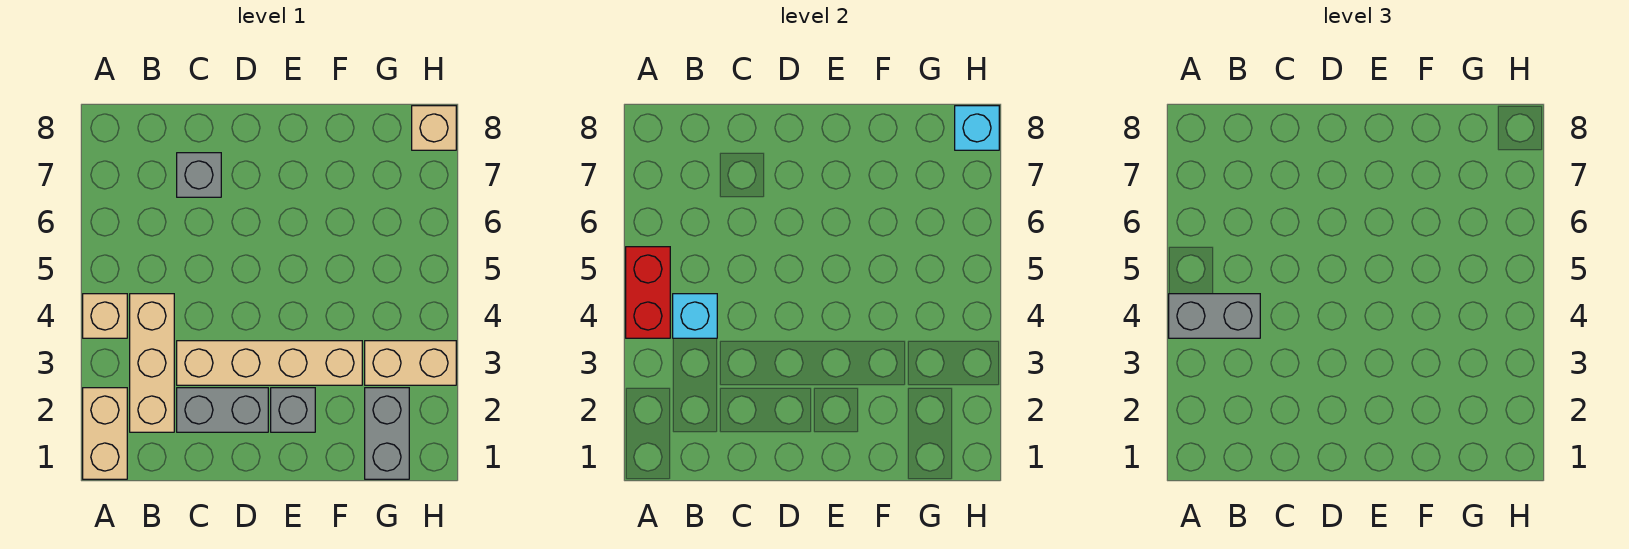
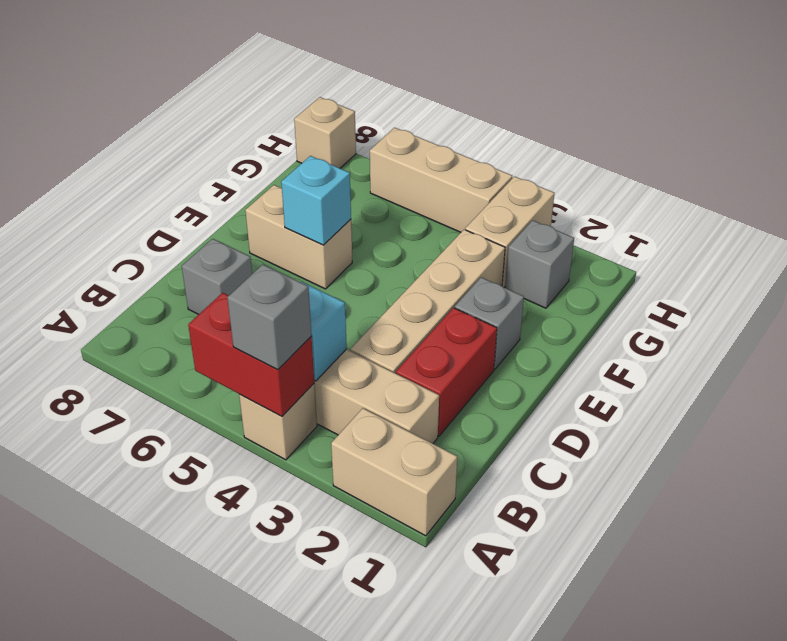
grey 1x2 brick [1169,294,1260,338] -> grey 1x1 brick [227,265,311,370]
grey 1x2 brick [177,388,268,432] -> red 1x2 brick [396,308,497,436]
none -> tan 1x2 brick [245,185,352,289]
grey 1x2 brick [365,388,409,479] -> grey 1x1 brick [505,220,574,308]
none -> tan 1x3 brick [370,128,512,232]
cyan 1x1 brick [955,106,999,150] -> cyan 1x1 brick moved to [281,156,351,245]

